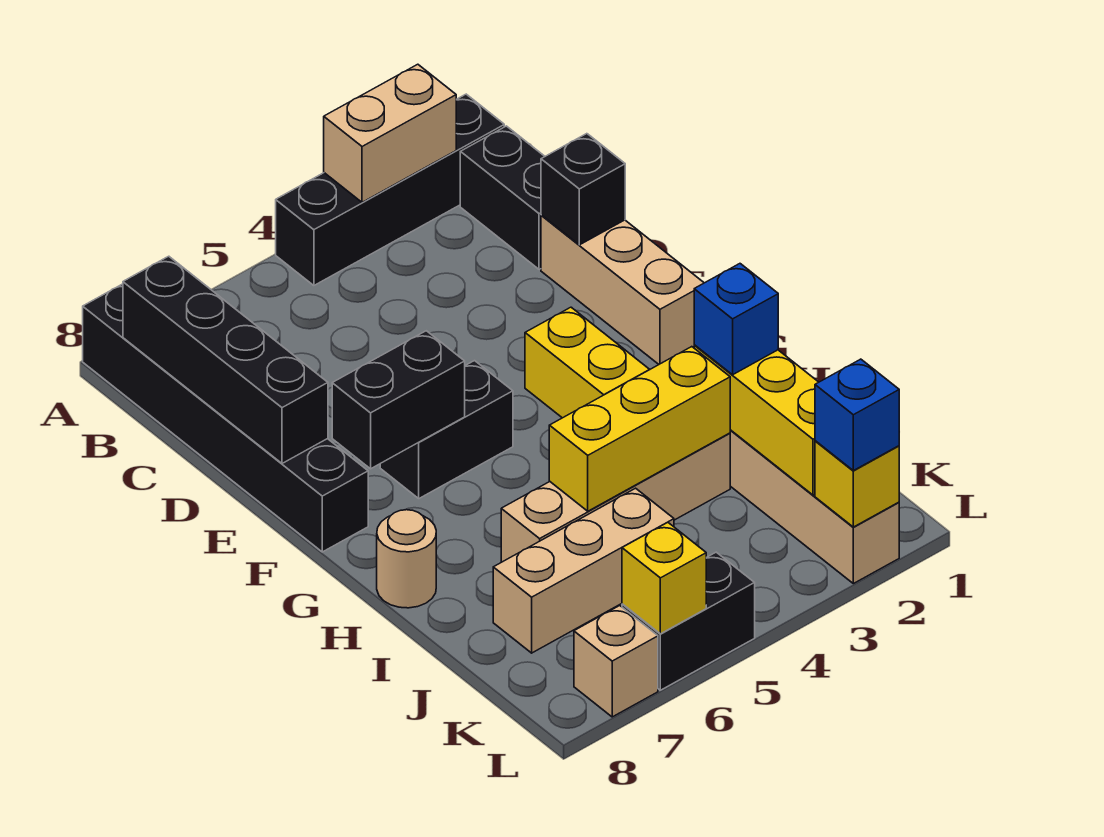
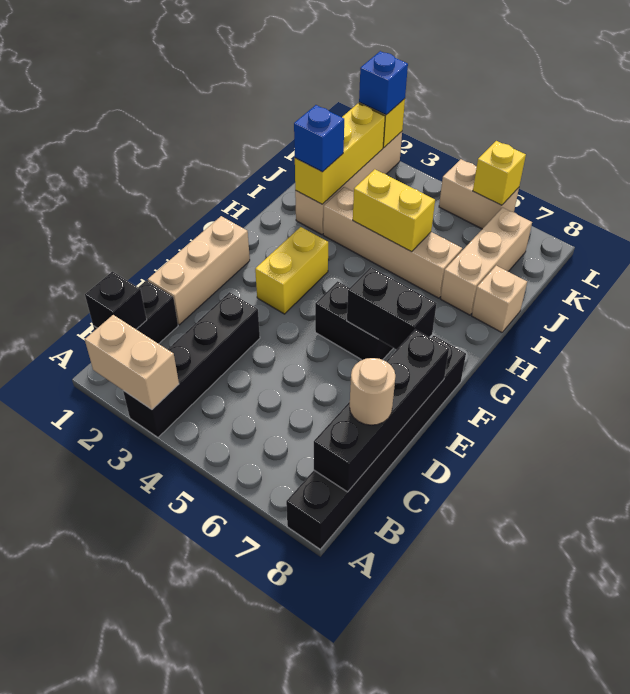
black 1x4 brick [276,94,504,286] -> black 1x4 brick turned to [123,292,260,437]
black 1x1 brick [541,134,625,245] -> black 1x1 brick moved to [85,272,147,329]
tan 1x1 round brick [377,510,436,608] -> tan 1x1 round brick moved to [350,358,395,425]
yellow 1x3 brick [549,347,730,511] -> yellow 1x2 brick [353,169,435,252]
tan 1x3 brick [493,488,674,653] -> tan 1x3 brick turned to [440,208,532,315]
black 1x2 brick [622,552,755,690] -> tan 1x2 brick [439,159,519,229]
tan 1x1 brick [574,606,658,717] -> tan 1x1 brick moved to [472,266,527,332]

